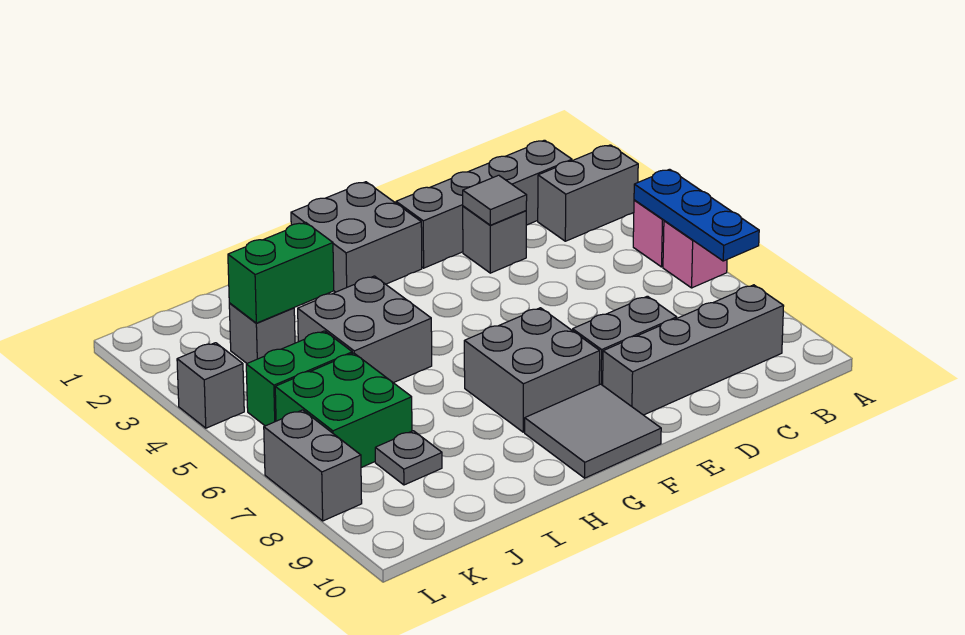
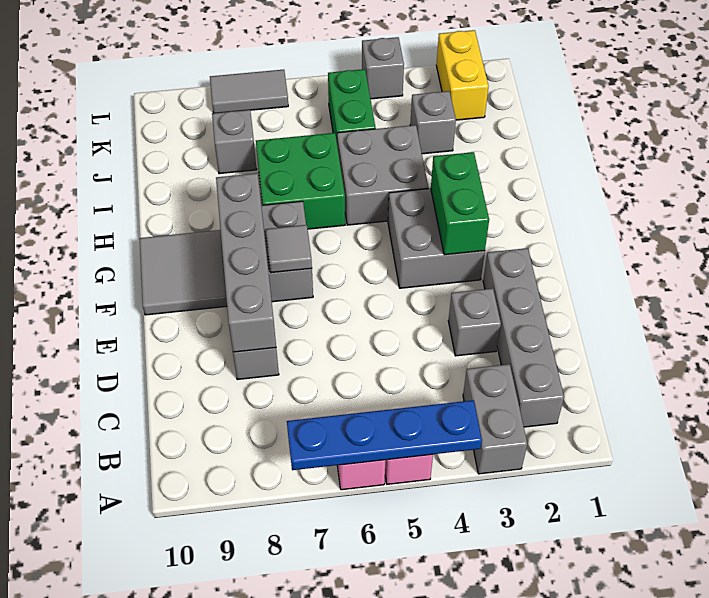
blue 1x3 plate [634,169,759,261] -> blue 1x4 plate [287,400,482,470]
grey 1x4 brick [603,285,784,415] -> grey 1x4 brick moved to [216,173,276,352]
grey 1x1 tile [463,175,527,225] -> grey 1x1 tile moved to [266,225,312,273]
grey 2x2 brick [291,182,422,292] -> grey 2x2 brick moved to [388,189,485,288]
green 1x2 brick [228,222,334,323] -> green 1x2 brick moved to [431,152,489,255]
green 2x2 brick [275,353,412,468] -> green 2x2 brick moved to [256,133,345,229]
grey 1x1 plate [375,431,442,485] -> grey 1x1 brick [212,110,257,174]
none -> yellow 1x2 brick [436,30,489,120]
grey 1x2 brick [264,410,362,521] -> grey 1x2 tile [210,70,288,113]

